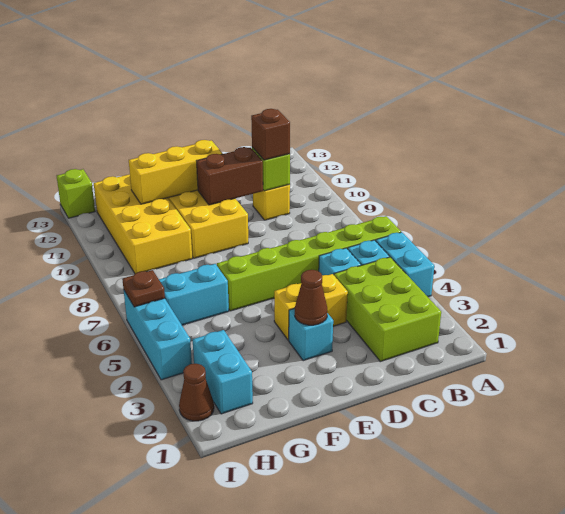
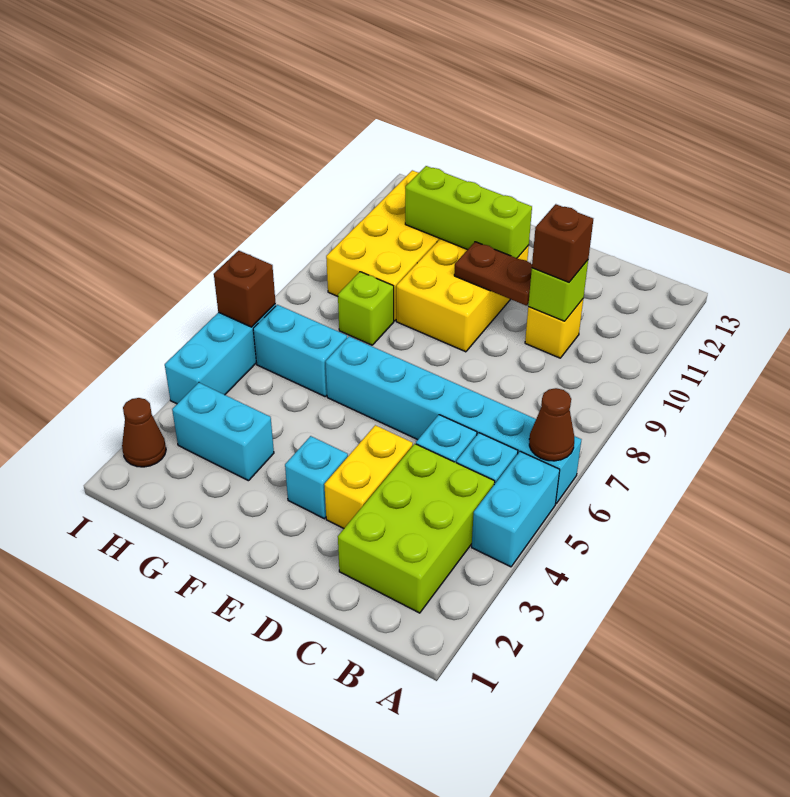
lime 1x6 brick [217,216,401,311] -> cyan 1x6 brick [325,337,581,504]
yellow 1x2 brick [274,274,348,340] -> yellow 1x2 brick turned to [324,425,413,528]
brown 1x2 brick [197,147,263,205] -> brown 1x2 plate [454,242,532,306]
brown 1x1 cone [295,270,328,325] -> brown 1x1 cone moved to [529,388,574,461]
yellow 1x3 brick [129,140,223,204] -> lime 1x3 brick [405,166,532,258]
cyan 1x2 brick [193,330,253,414] -> cyan 1x2 brick turned to [172,383,274,481]
brown 1x1 plate [122,270,165,307] -> brown 1x1 brick [214,251,275,327]
lime 1x1 brick [57,169,95,218] -> lime 1x1 brick moved to [338,272,394,345]

